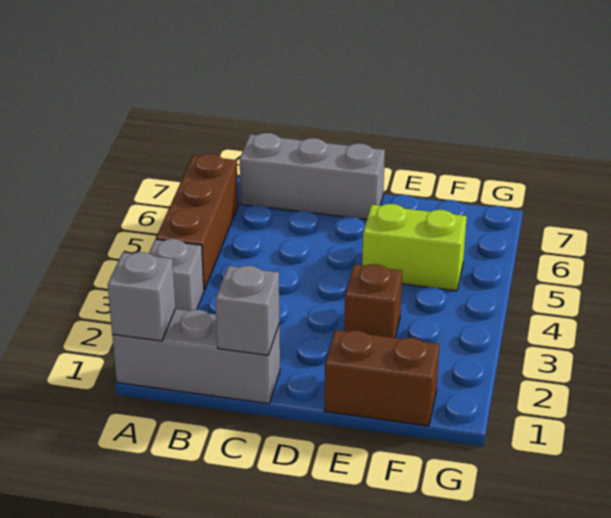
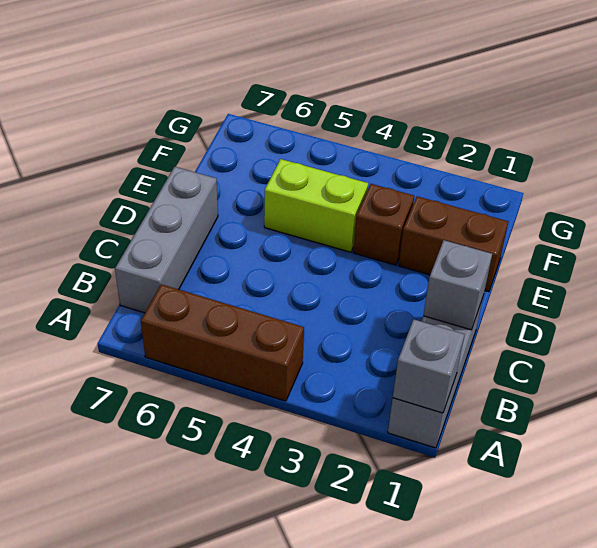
grey 1x1 brick [149,239,204,311] -> none
brown 1x2 brick [325,330,439,426] -> brown 1x2 brick turned to [399,196,508,292]
lime 1x2 brick [362,204,467,291] -> lime 1x2 brick turned to [264,159,368,252]

